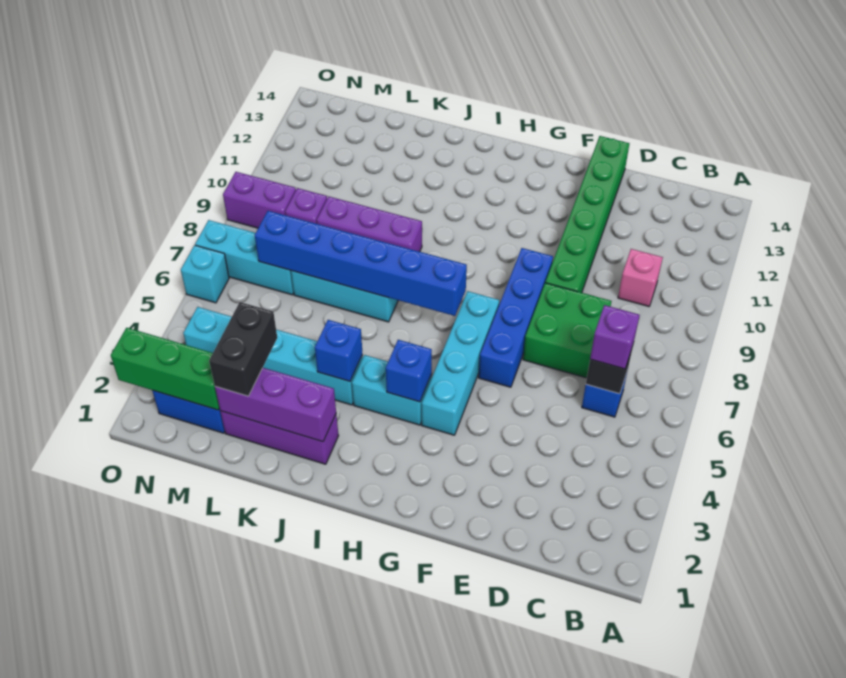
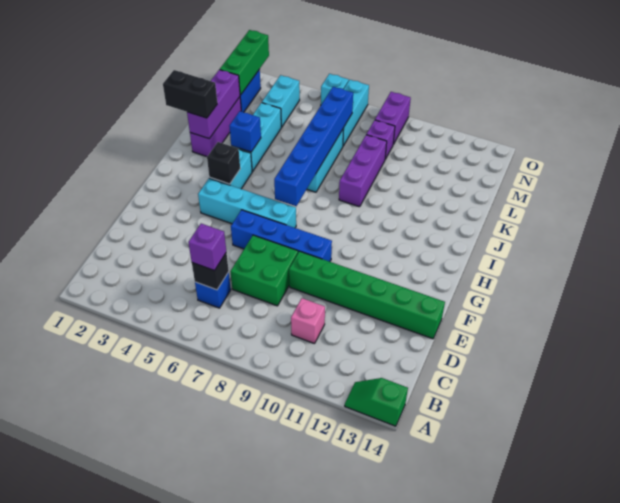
none -> green 1x2 slope [345,378,408,426]
blue 1x1 brick [386,340,432,402] -> black 1x1 brick [207,142,240,184]
black 1x2 brick [209,302,277,396] -> black 1x2 brick moved to [163,70,217,118]

